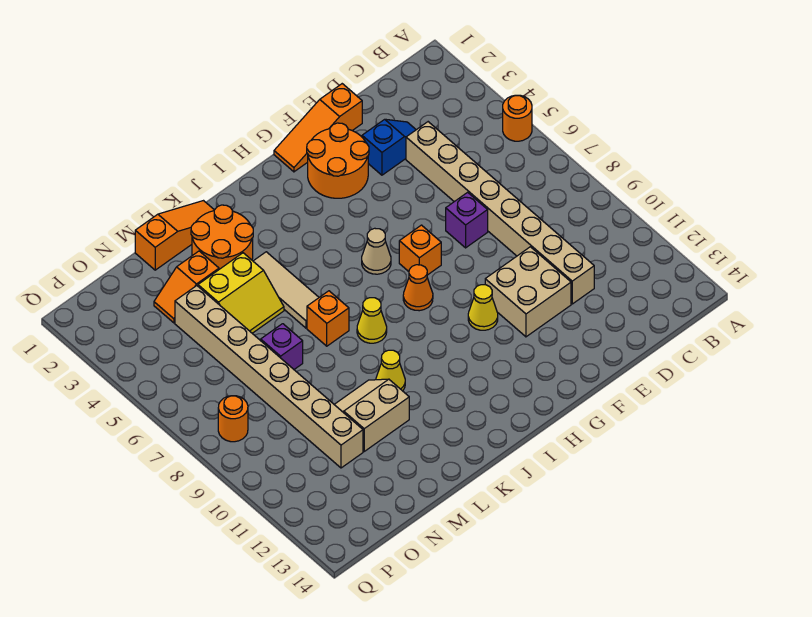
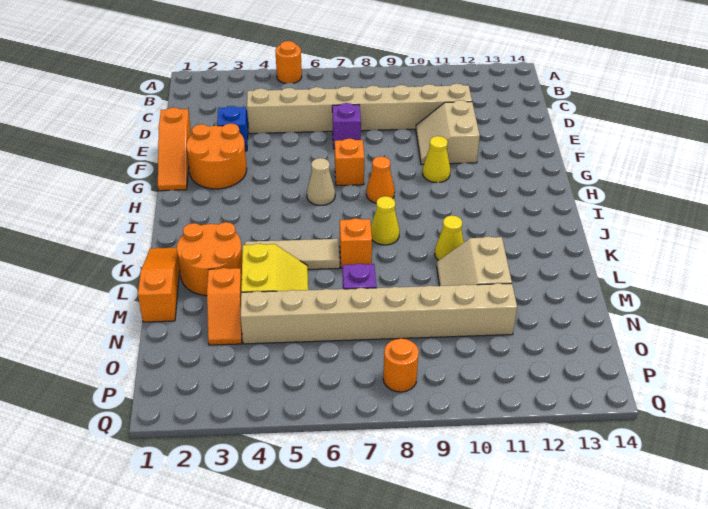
tan 2x2 brick [485,247,571,337] -> tan 2x2 slope [416,100,480,164]

